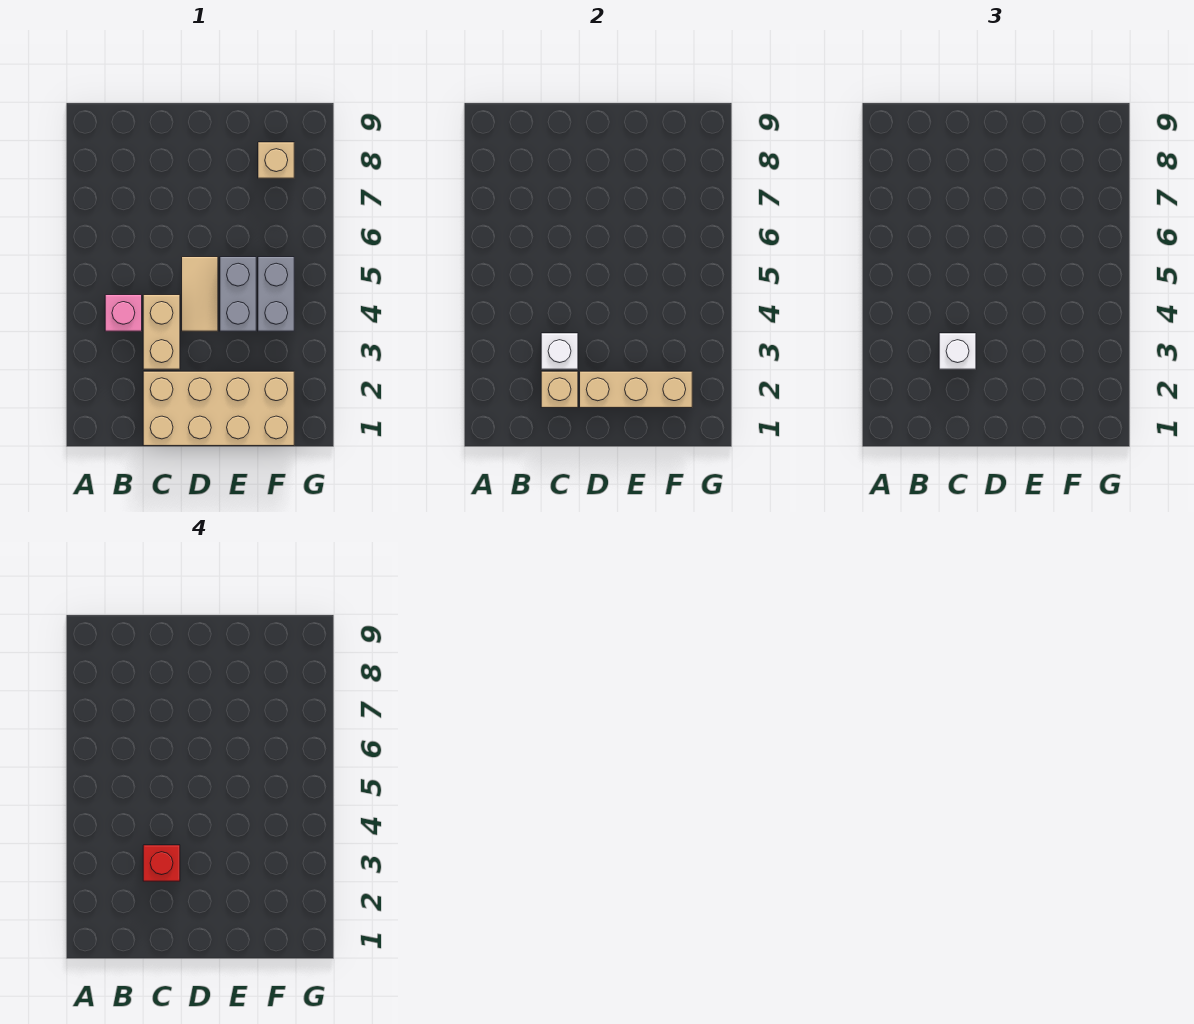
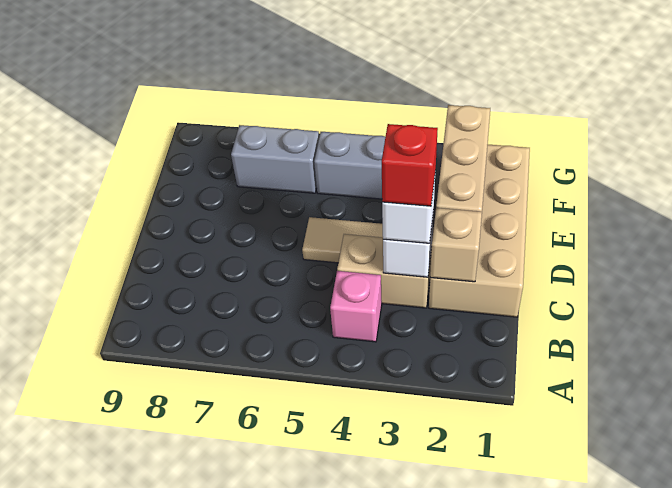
grey 1x2 brick [220,257,256,331] -> grey 1x2 brick moved to [231,125,319,193]
tan 1x1 brick [258,142,294,178] -> none

